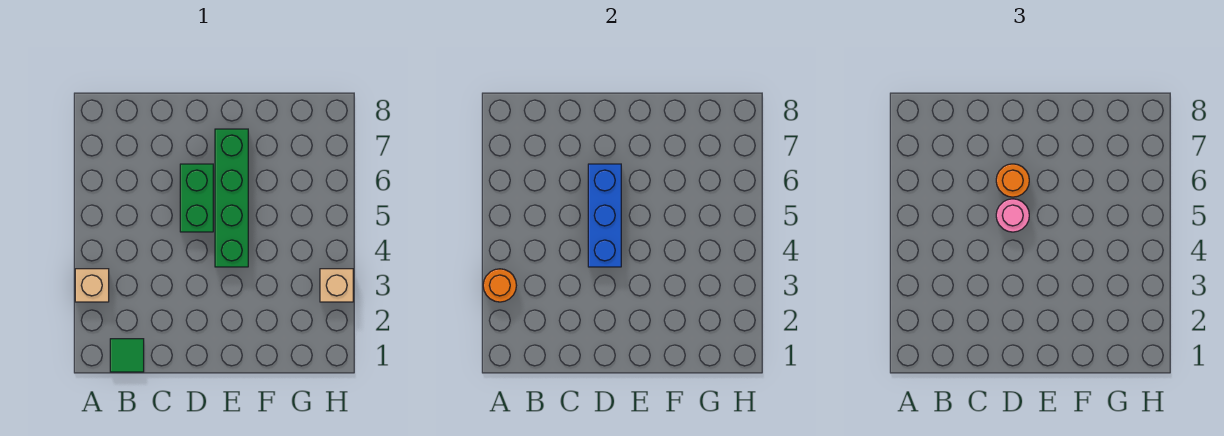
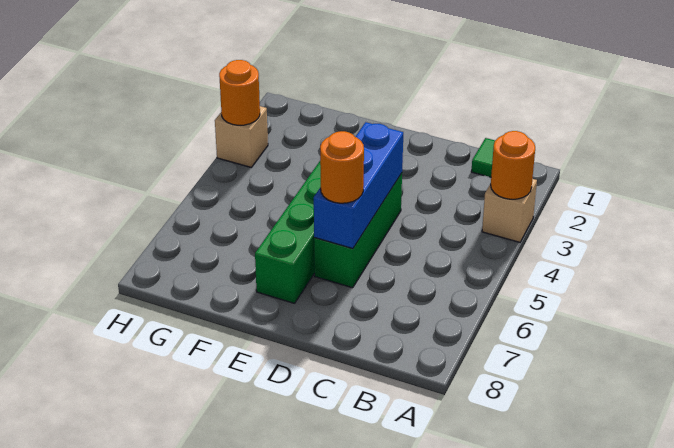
green 1x2 brick [180,164,213,232] -> green 1x3 brick [314,173,402,288]
pink 1x1 round brick [996,199,1029,232] -> none
none -> orange 1x1 round brick [219,60,260,125]

